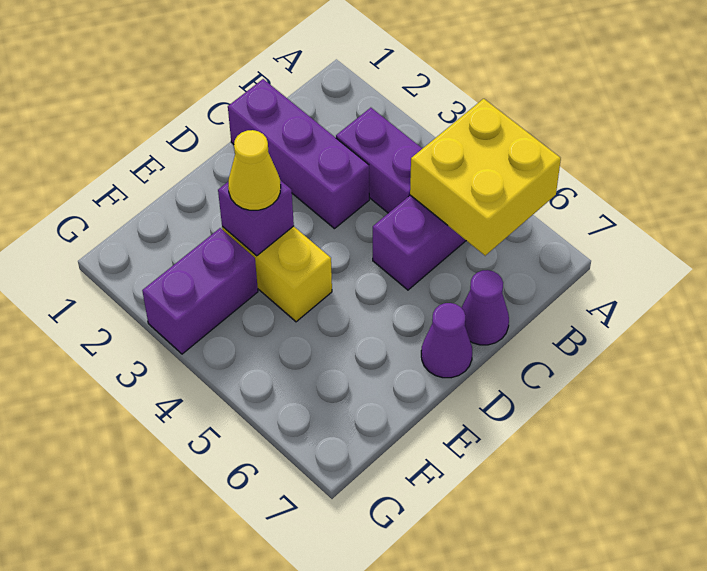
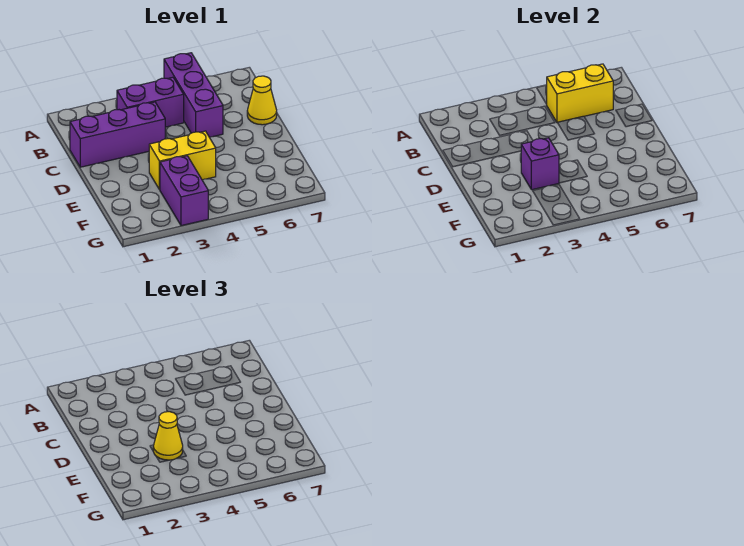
yellow 2x2 brick [410,99,561,256] -> yellow 1x2 brick [547,64,613,123]
purple 1x1 cone [461,270,509,345] -> yellow 1x1 cone [247,76,277,125]
purple 1x1 cone [421,303,472,378] -> none

